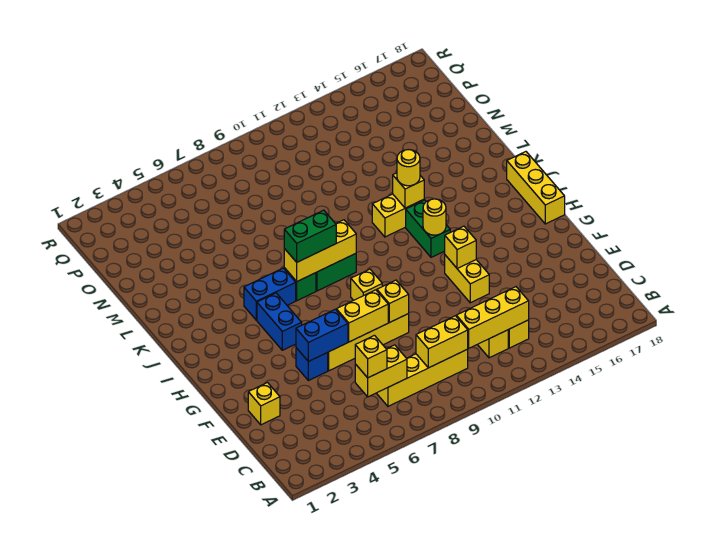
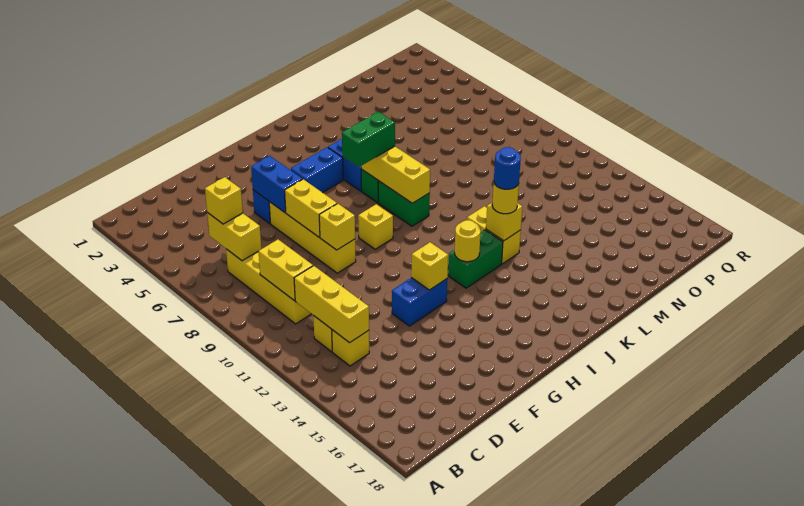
yellow 1x1 brick [248,383,280,425] -> none
yellow 1x2 brick [445,255,489,303] -> blue 1x2 brick [392,278,447,326]
yellow 1x3 brick [507,152,565,224] -> none
green 1x2 brick [284,210,336,262] -> green 1x2 brick turned to [342,112,395,167]
none -> blue 1x1 round brick [494,147,521,189]

